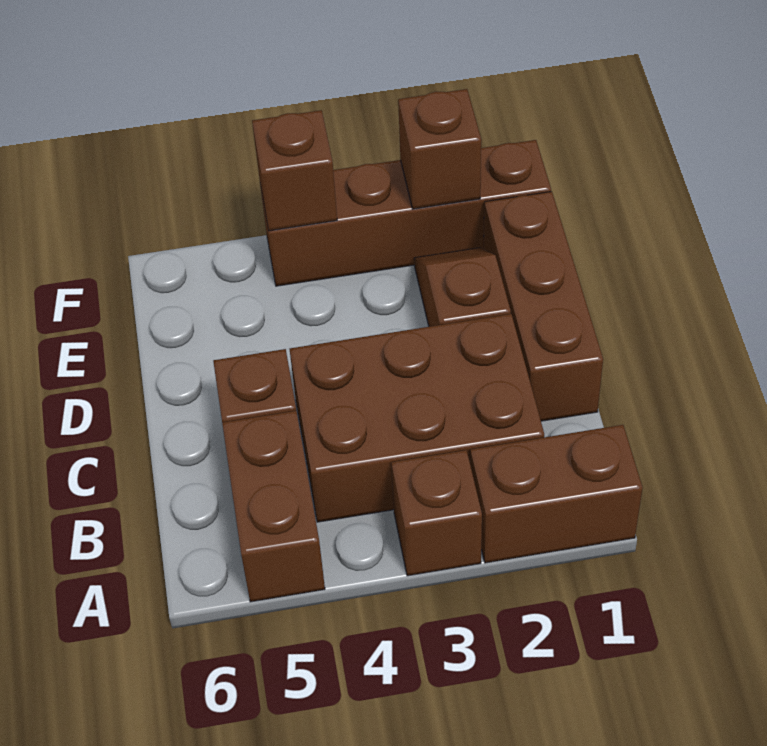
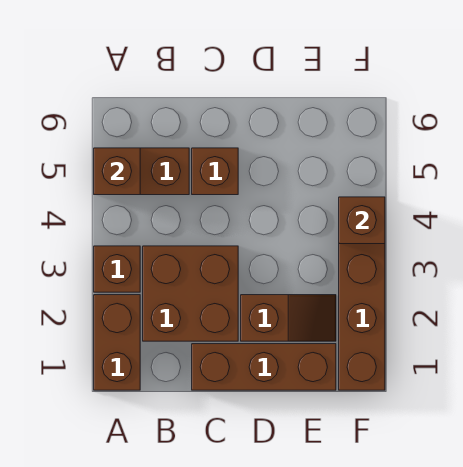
brown 2x3 brick [290,314,544,522] -> brown 2x2 brick [143,246,238,341]
brown 1x1 brick [398,89,481,209] -> brown 1x1 brick moved to [94,148,140,195]

